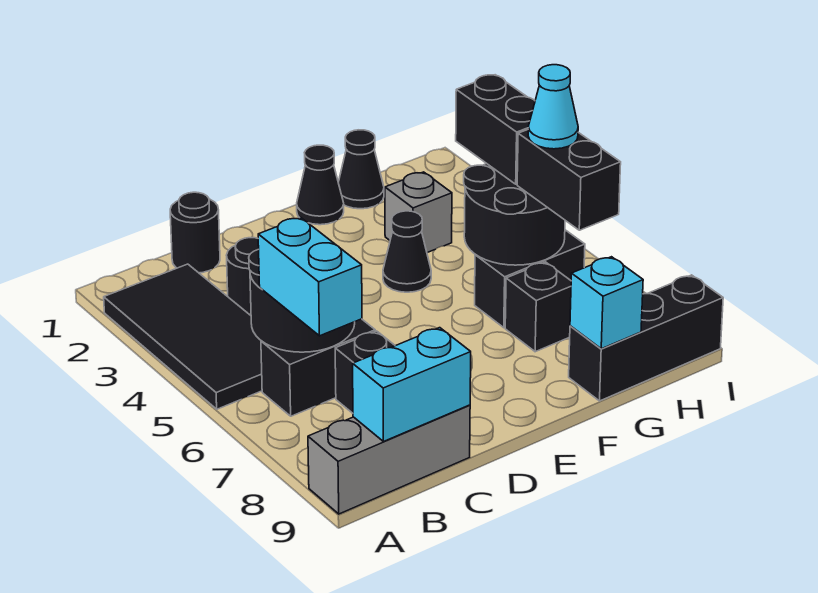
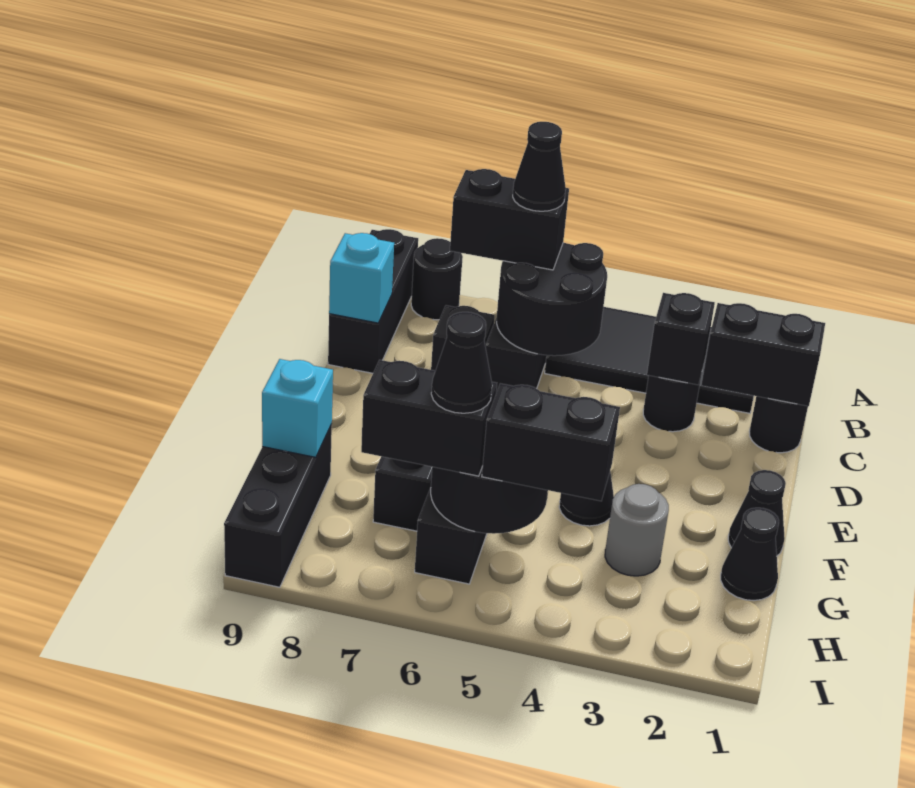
none -> black 1x1 round brick [411,238,463,320]
grey 1x3 brick [308,405,470,514] -> black 1x3 brick [328,229,418,373]
cyan 1x2 brick [258,218,362,336] -> black 1x2 brick [450,169,569,270]
none -> black 1x1 cone [513,122,566,211]
cyan 1x2 brick [353,328,471,442] -> cyan 1x1 brick [329,233,394,323]
none -> black 1x2 brick [701,303,825,406]
none -> black 1x1 brick [647,293,715,385]
grey 1x1 brick [385,172,452,253] -> grey 1x1 round brick [605,484,669,576]
cyan 1x1 cone [528,65,578,149] -> black 1x1 cone [431,312,492,413]

